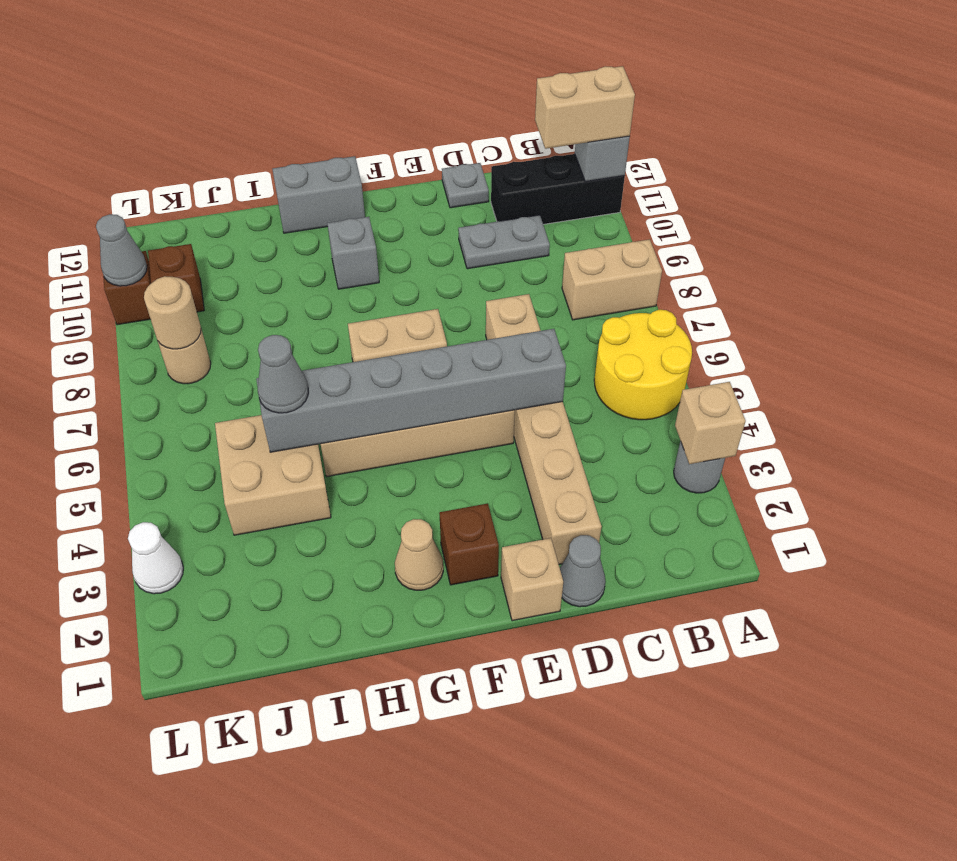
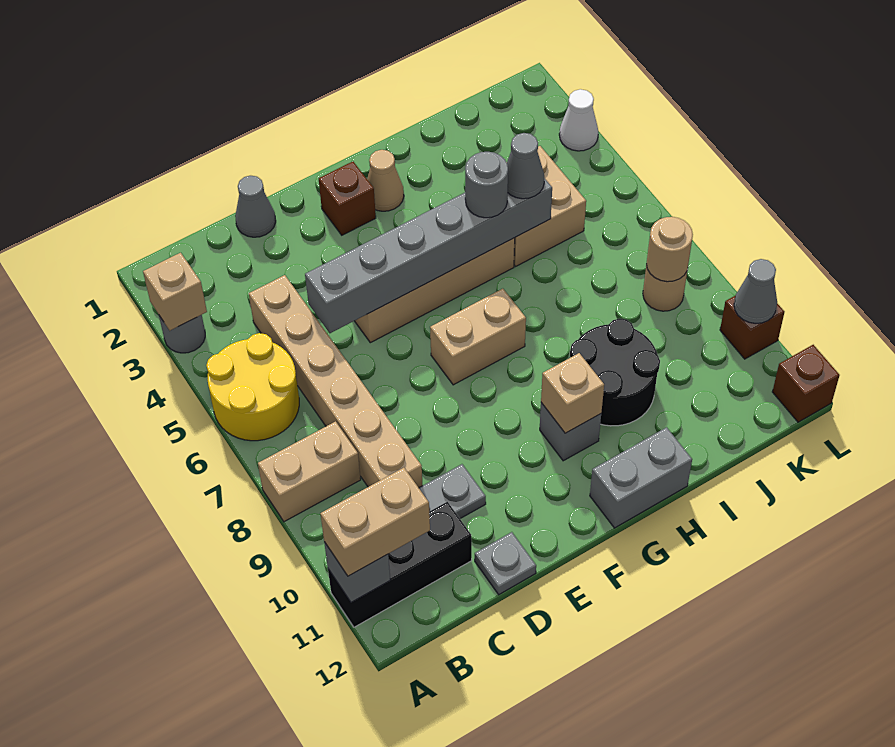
tan 1x6 brick [486,294,602,564] -> tan 1x6 brick moved to [249,275,423,488]
tan 1x1 brick [501,538,563,621] -> tan 1x1 brick moved to [541,353,604,433]
none -> grey 1x1 round brick [465,152,508,218]
none -> black 2x2 round brick [570,318,660,426]
brown 1x1 brick [148,244,204,312] -> brown 1x1 brick moved to [772,345,840,422]

